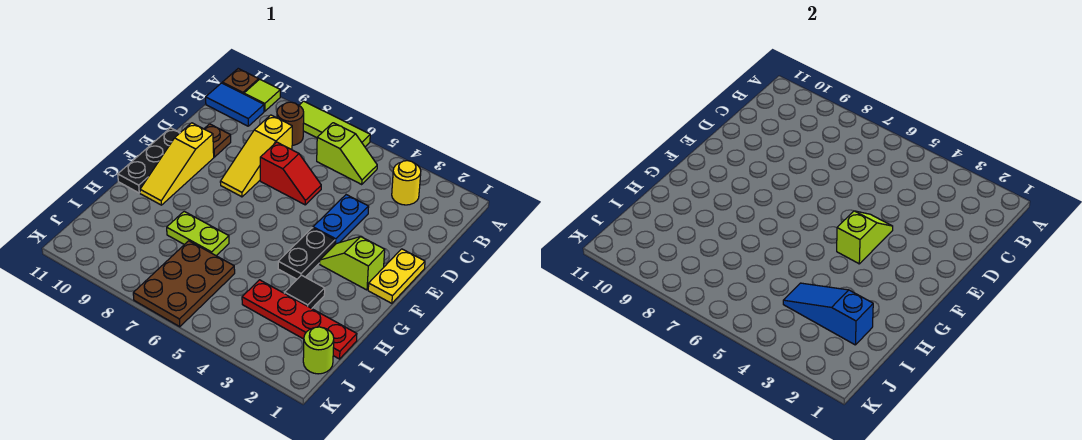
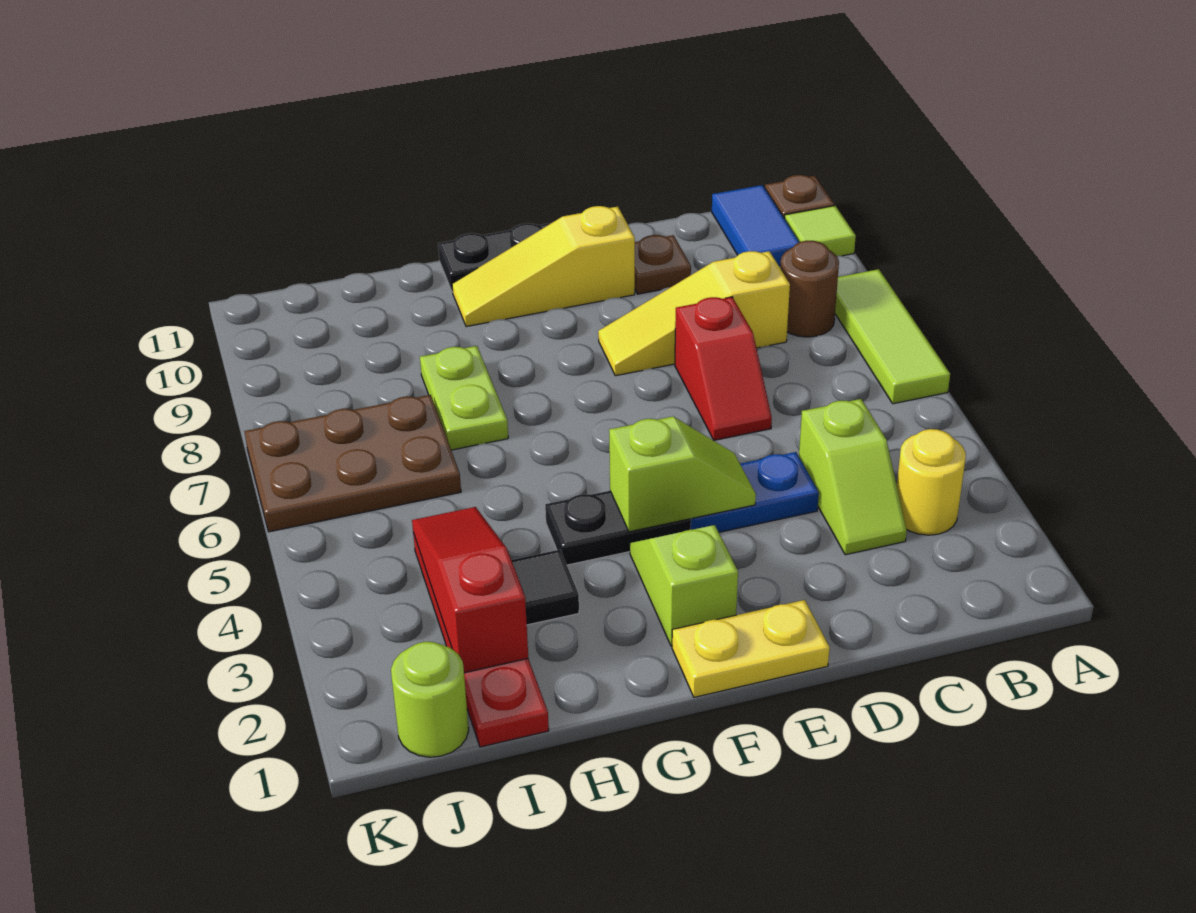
lime 1x2 slope [317,123,377,184] -> lime 1x2 slope moved to [799,399,907,555]
blue 1x3 slope [783,283,873,345] -> red 1x3 slope [412,507,528,673]

